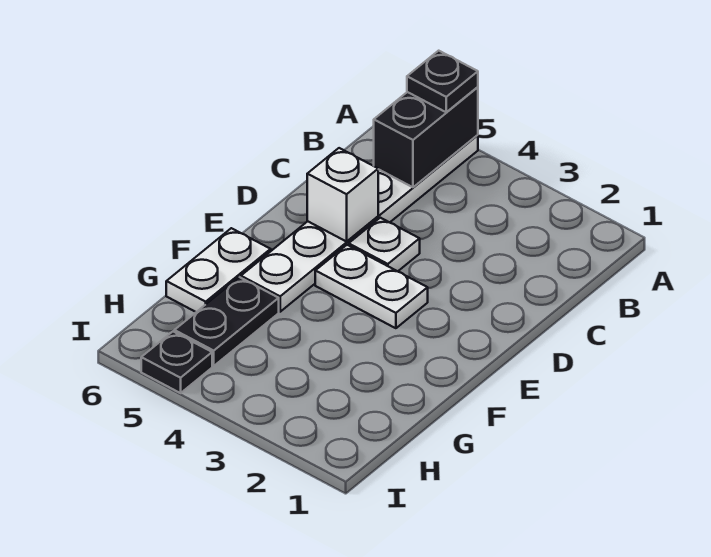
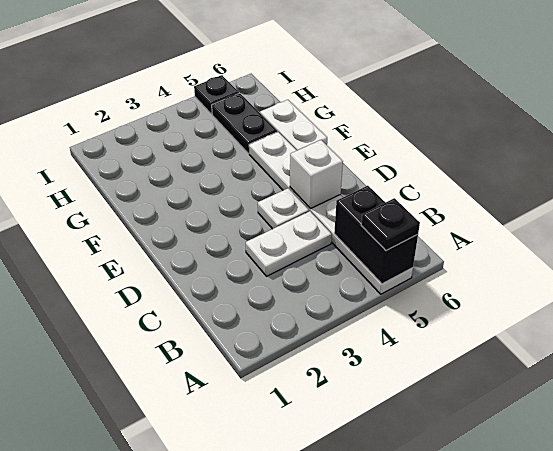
white 1x2 plate [315,245,428,328] -> white 1x2 plate moved to [246,211,332,276]

